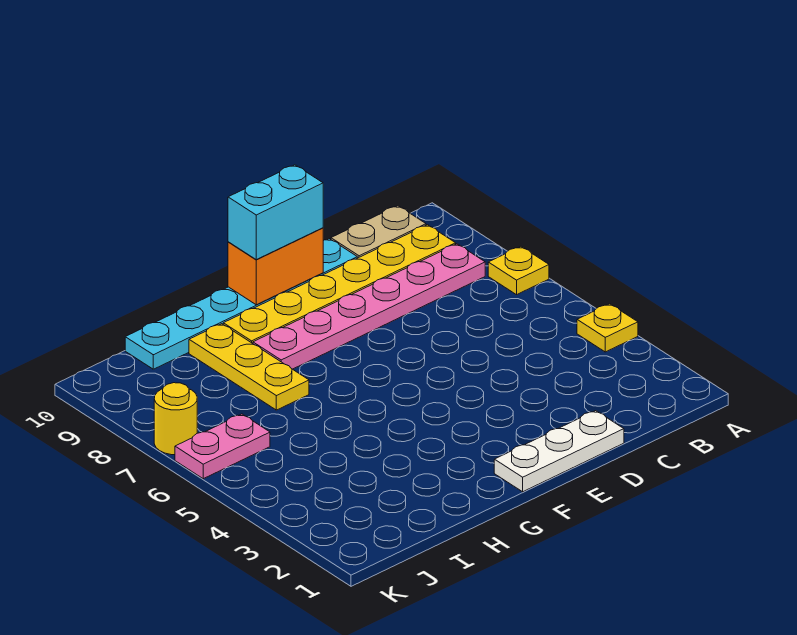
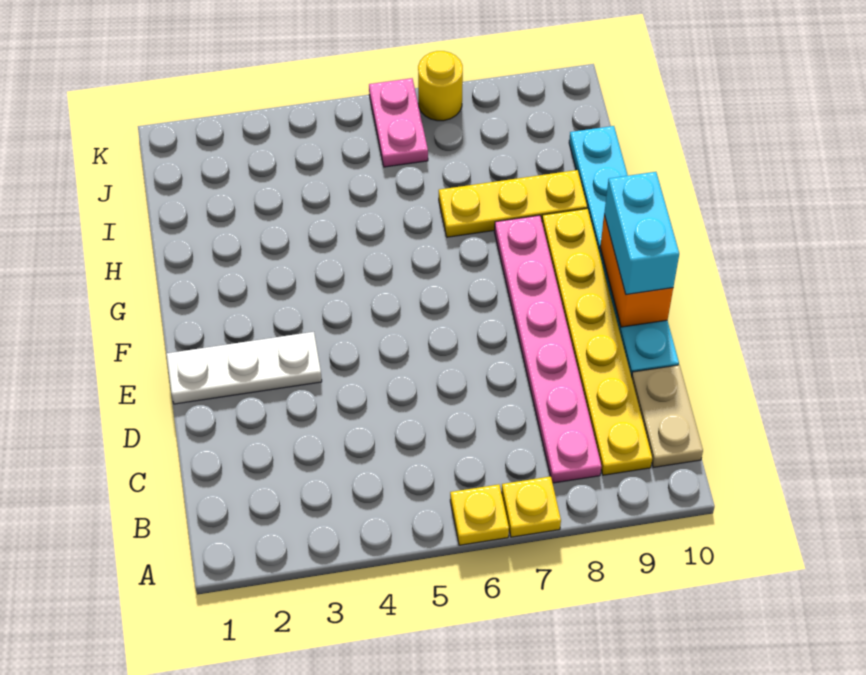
yellow 1x1 plate [577,304,638,352] -> yellow 1x1 plate moved to [450,484,509,545]
white 1x3 plate [494,411,624,492] -> white 1x3 plate turned to [167,332,322,404]

